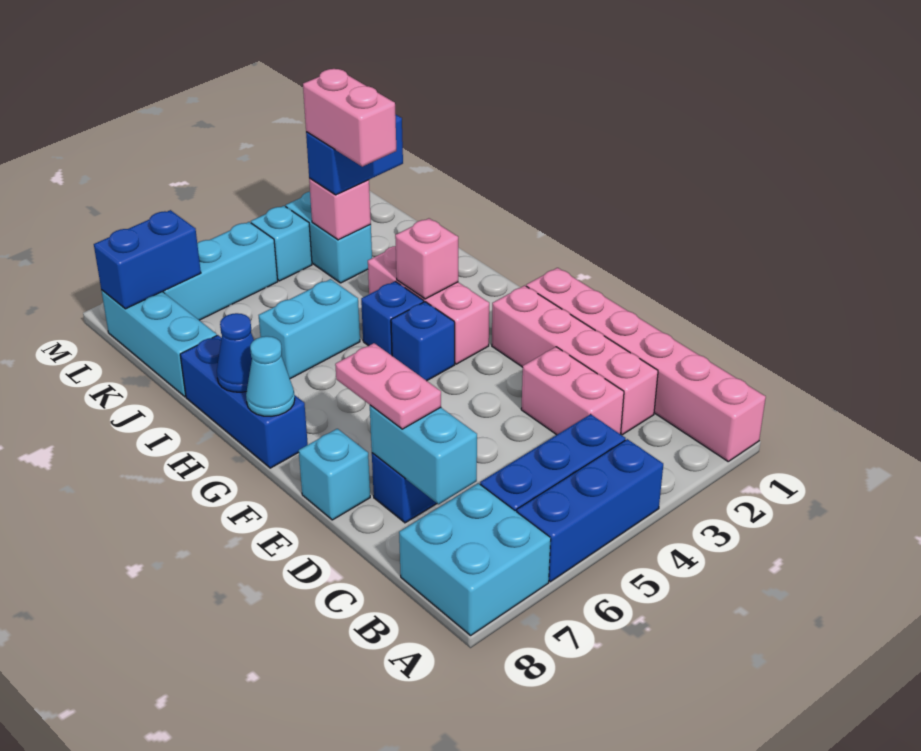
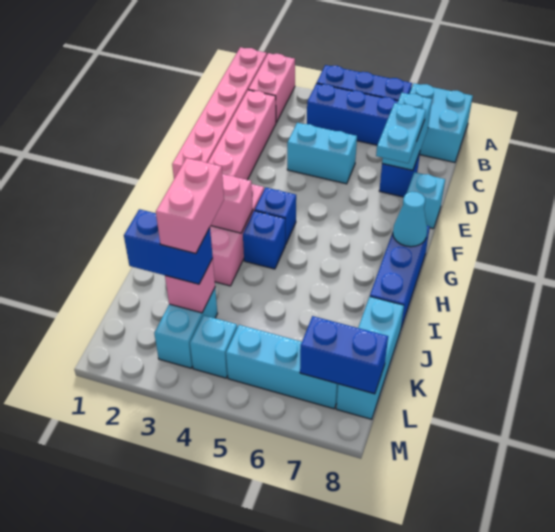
pink 1x2 brick [521,347,624,435] -> pink 1x2 brick moved to [248,53,295,123]
pink 1x2 plate [335,343,441,429] -> cyan 1x2 plate [376,103,426,163]
blue 1x1 cone [217,313,254,392] -> none
cyan 1x2 brick [259,279,360,379] -> cyan 1x2 brick moved to [287,123,357,184]

